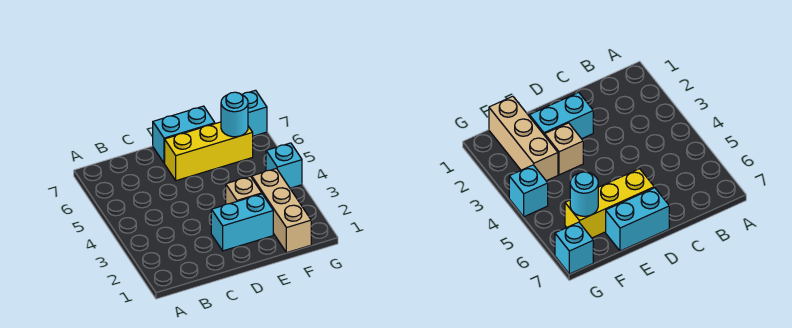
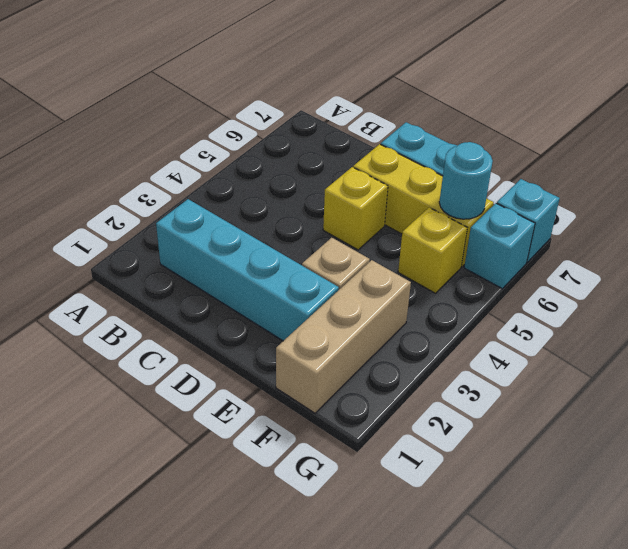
cyan 1x2 brick [211,194,273,251] -> cyan 1x4 brick [156,199,339,341]
none -> yellow 1x1 brick [323,167,388,250]
none -> yellow 1x1 brick [398,208,467,293]
cyan 1x1 brick [266,143,302,188] -> cyan 1x1 brick moved to [464,203,535,289]

